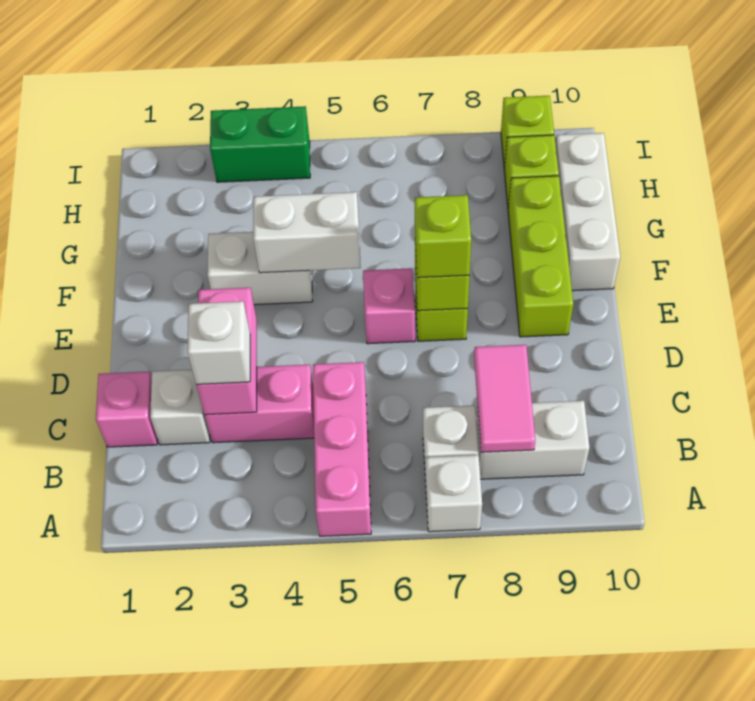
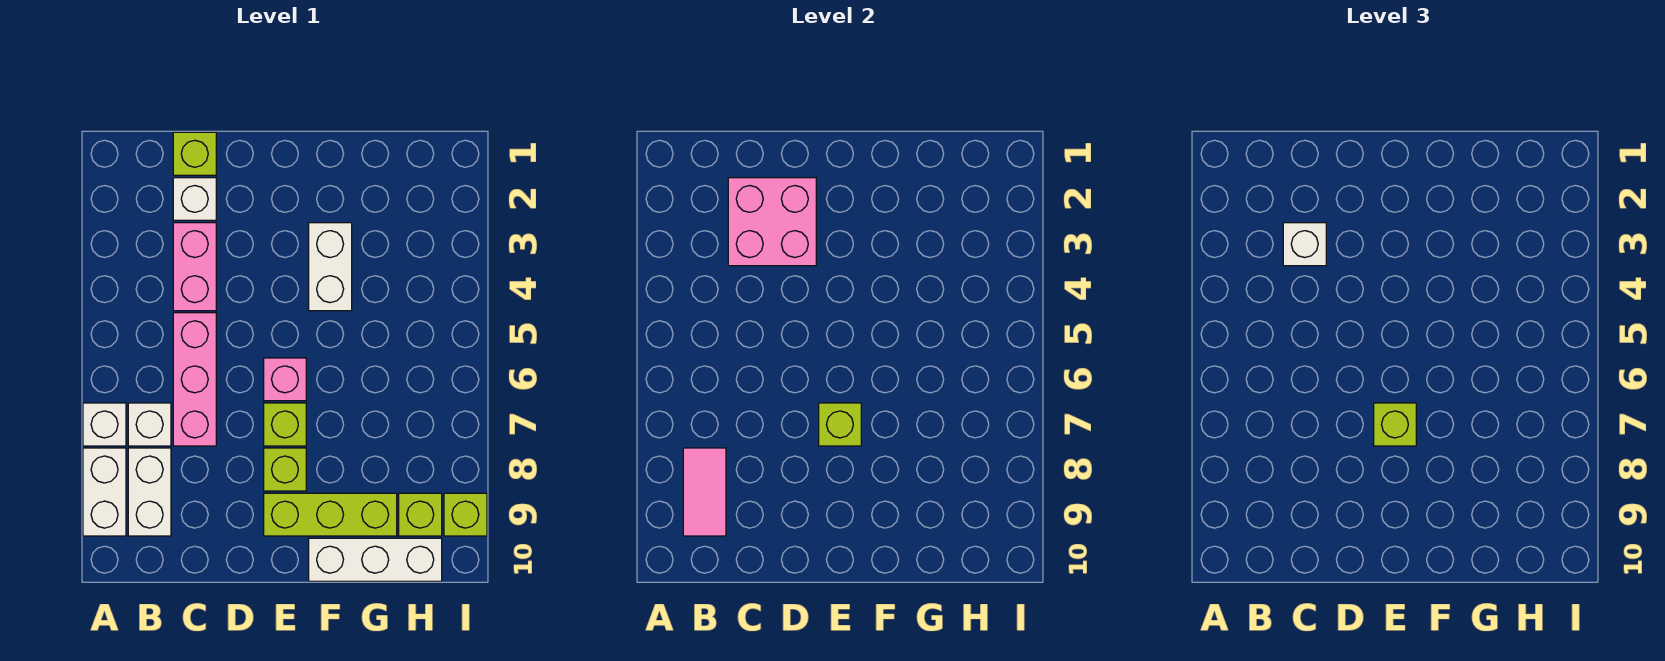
pink 1x3 brick [313,362,371,536] -> pink 1x3 brick turned to [173,313,216,446]
pink 1x2 tile [474,345,535,452] -> pink 1x2 tile turned to [683,448,726,536]
pink 1x1 brick [96,372,158,447] -> lime 1x1 brick [173,132,216,175]
pink 1x2 brick [197,288,257,415] -> pink 2x2 brick [728,178,816,266]
none -> lime 1x1 brick [264,448,306,491]
white 1x2 brick [253,192,361,273] -> white 1x2 brick moved to [83,448,126,536]
green 1x2 brick [210,106,310,182] -> none

